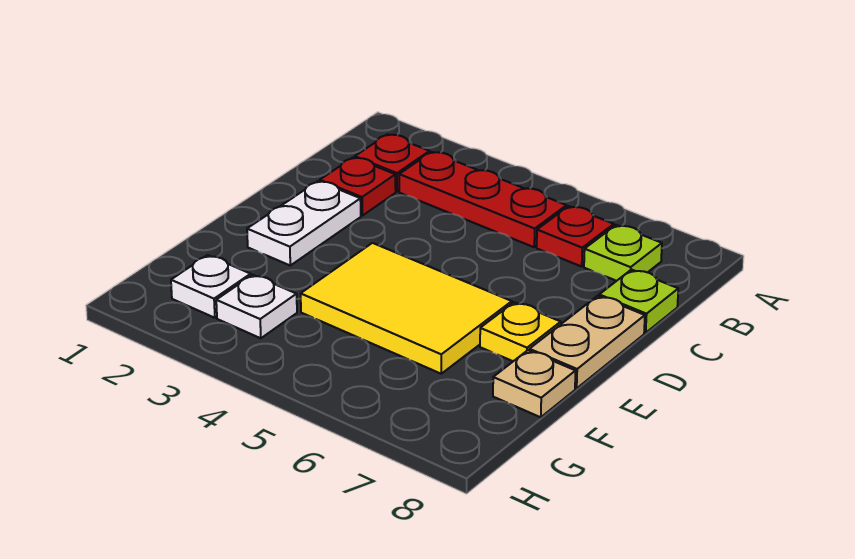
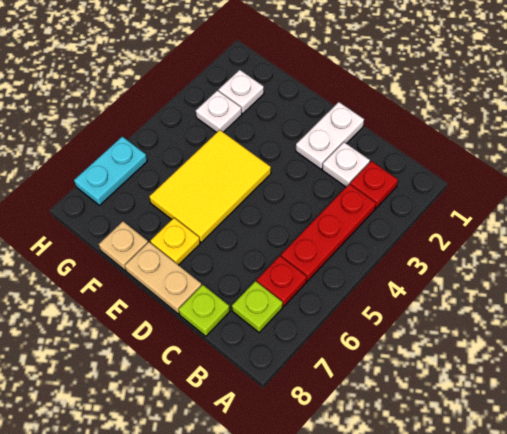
red 1x1 plate [320,157,396,216] -> white 1x1 plate [322,142,370,187]
white 1x2 plate [247,181,361,265] -> white 1x2 plate turned to [296,102,364,169]
none -> cyan 1x2 plate [74,136,147,205]

